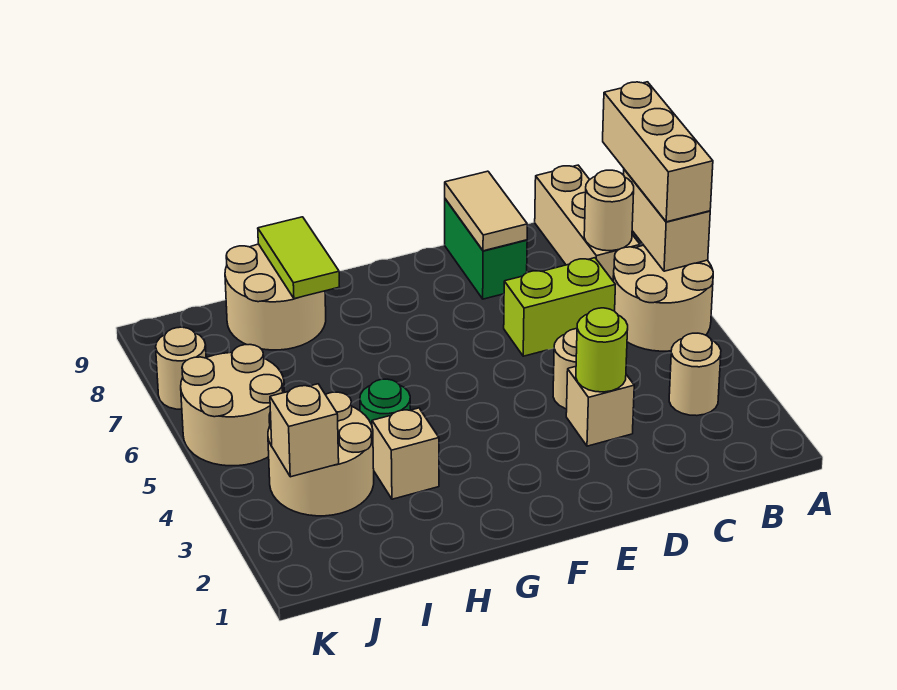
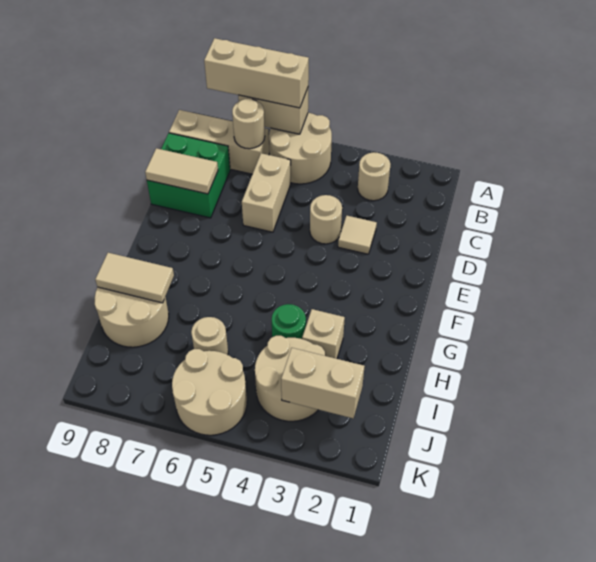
lime 1x2 brick [504,258,615,356] -> tan 1x2 brick [242,153,291,232]
tan 1x1 brick [566,366,634,446] -> tan 1x1 tile [338,216,377,254]
lime 1x1 round brick [576,308,628,392] -> none
green 1x2 brick [445,199,527,299] -> green 2x2 brick [147,133,230,218]
lime 1x2 tile [258,217,339,299] -> tan 1x2 tile [95,253,174,303]
tan 1x1 brick [270,384,339,477] -> tan 1x2 brick [281,348,365,418]
tan 1x1 round brick [156,327,206,410] -> tan 1x1 round brick moved to [191,317,228,355]

